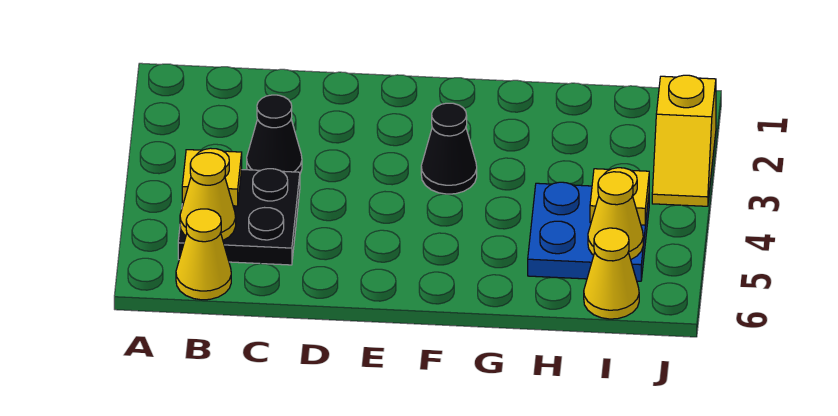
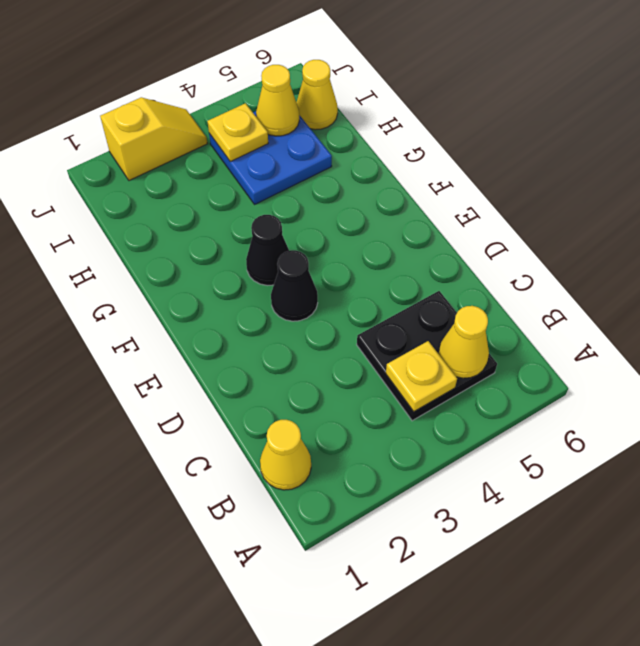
yellow 1x1 cone [176,209,231,300] -> yellow 1x1 cone moved to [260,420,311,490]
black 1x1 cone [247,95,302,173] -> black 1x1 cone moved to [271,250,318,321]

